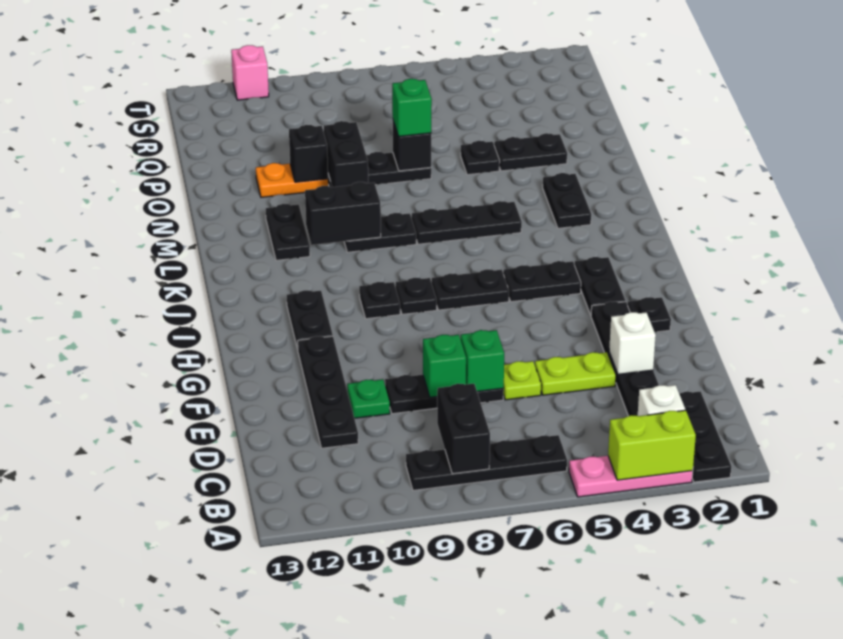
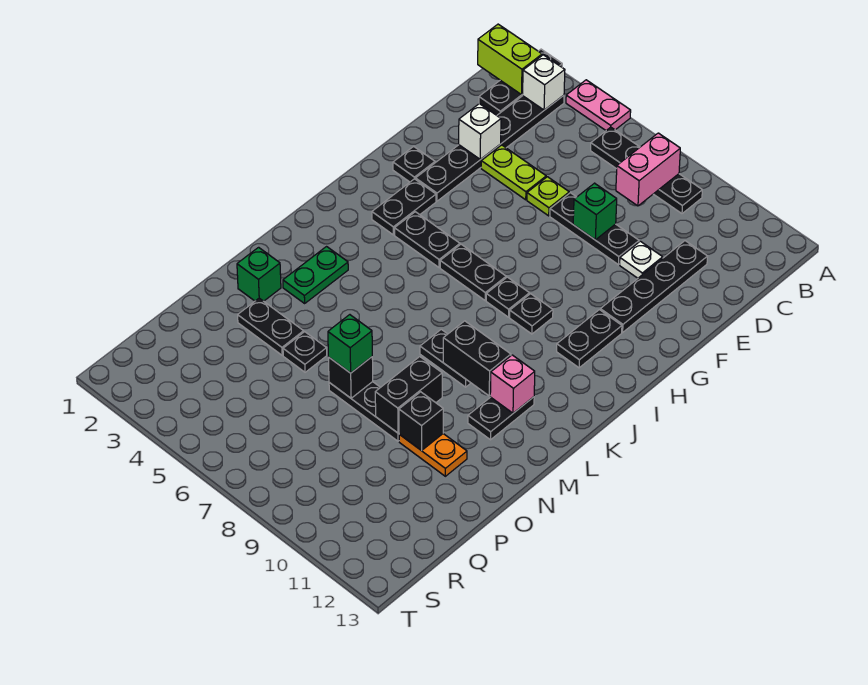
pink 1x3 plate [569,456,693,497] -> pink 1x2 plate [566,80,631,130]
lime 1x2 brick [608,410,696,480] -> lime 1x2 brick moved to [478,24,542,95]
black 1x2 brick [437,384,490,474] -> pink 1x2 brick [616,133,680,206]
green 1x1 brick [461,330,504,392] -> green 1x1 brick moved to [237,247,281,301]
green 1x1 plate [347,379,390,418] -> white 1x1 plate [620,241,663,278]
black 1x2 plate [543,173,591,228] -> green 1x2 plate [283,247,348,303]
black 1x3 plate [412,201,522,244] -> none
pink 1x1 brick [231,45,269,100] -> pink 1x1 brick moved to [490,355,535,413]

